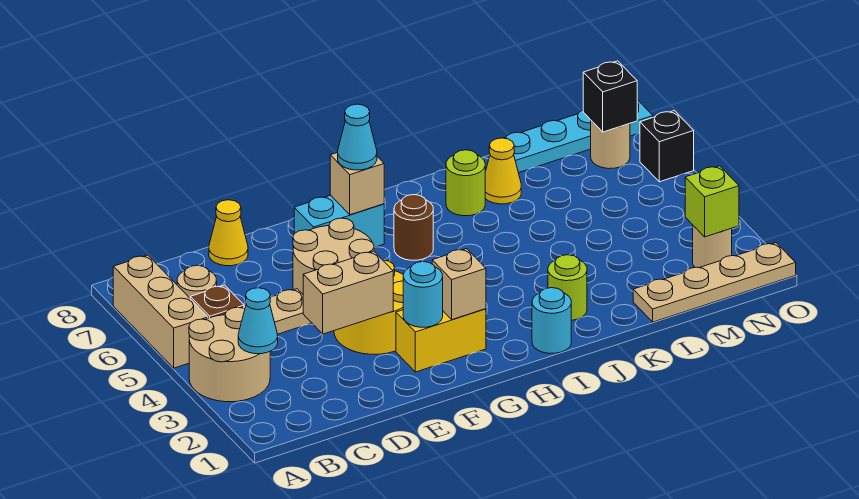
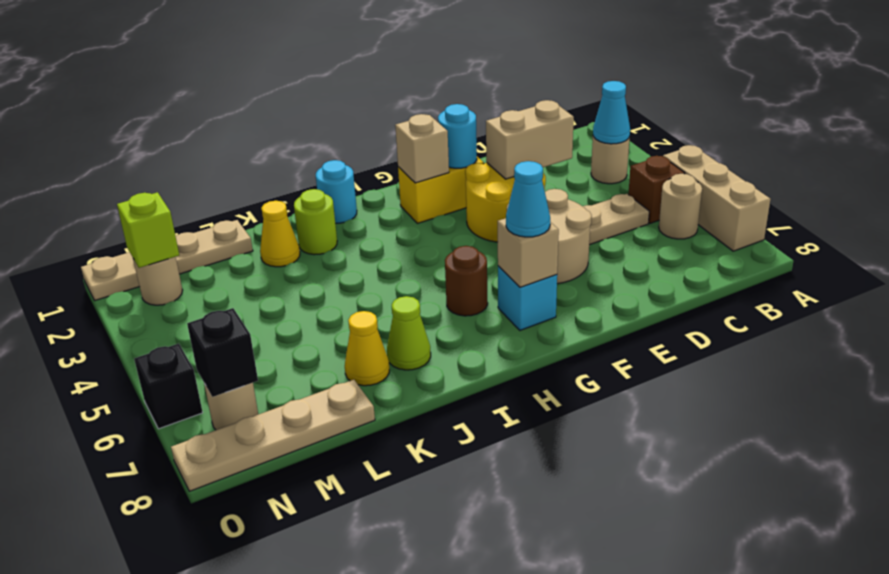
tan 2x2 round brick [189,307,270,402] -> tan 1x1 round brick [591,137,630,184]
yellow 1x1 cone [209,200,248,266] -> yellow 1x1 cone moved to [260,201,300,267]
cyan 1x2 brick [294,195,384,247] -> cyan 1x1 brick [498,266,557,330]
lime 1x1 round brick [446,150,485,216] -> lime 1x1 cone [387,296,431,370]
cyan 1x4 plate [505,100,653,173] -> tan 1x4 plate [171,380,375,491]

